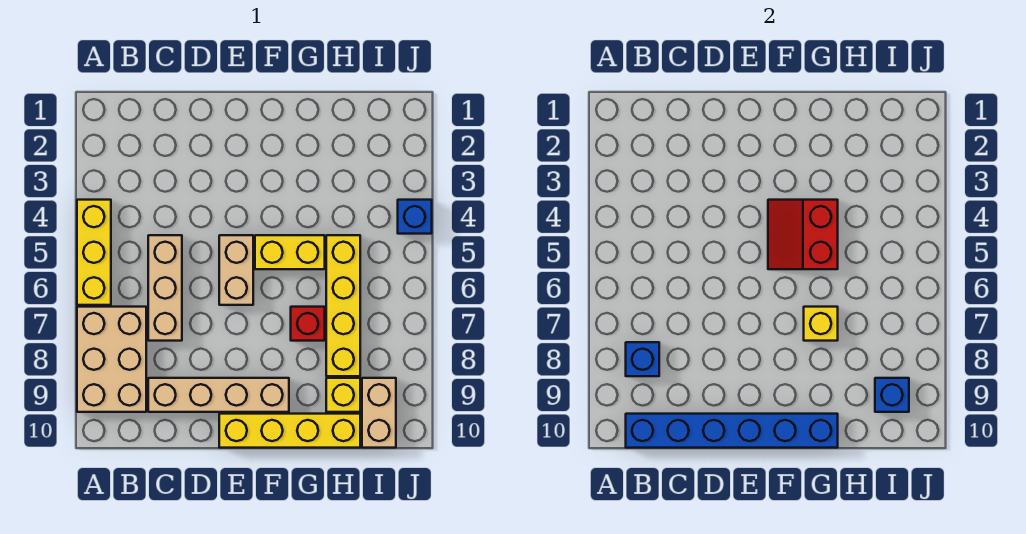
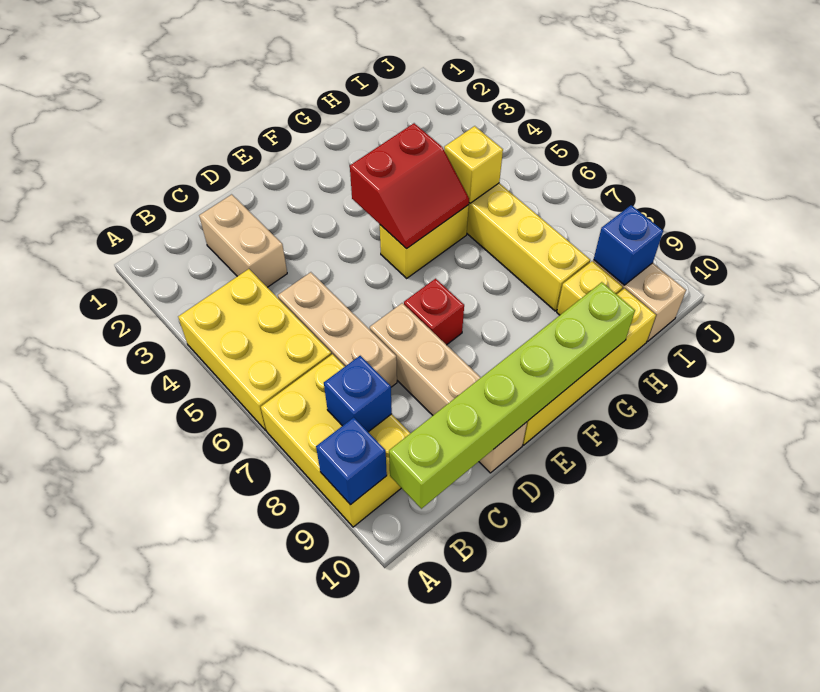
yellow 1x3 brick [77,200,111,305] -> yellow 2x3 brick [178,269,331,430]
tan 2x3 brick [77,307,146,412] -> yellow 2x3 brick [261,354,410,527]
blue 1x6 brick [626,414,838,448] -> lime 1x6 brick [389,282,635,509]
tan 1x4 brick [148,378,289,412] -> tan 1x4 brick turned to [370,303,527,473]
tan 1x2 brick [219,235,253,305] -> tan 1x2 brick moved to [199,194,287,287]
red 2x2 slope [768,200,838,269] -> red 2x2 slope turned to [350,123,469,249]
red 1x1 brick [291,307,325,341] -> red 1x1 brick moved to [404,279,464,345]
yellow 1x1 brick [804,307,838,341] -> yellow 1x1 brick moved to [444,126,503,203]
blue 1x1 brick [398,200,432,234] -> blue 1x1 brick moved to [316,418,387,505]

